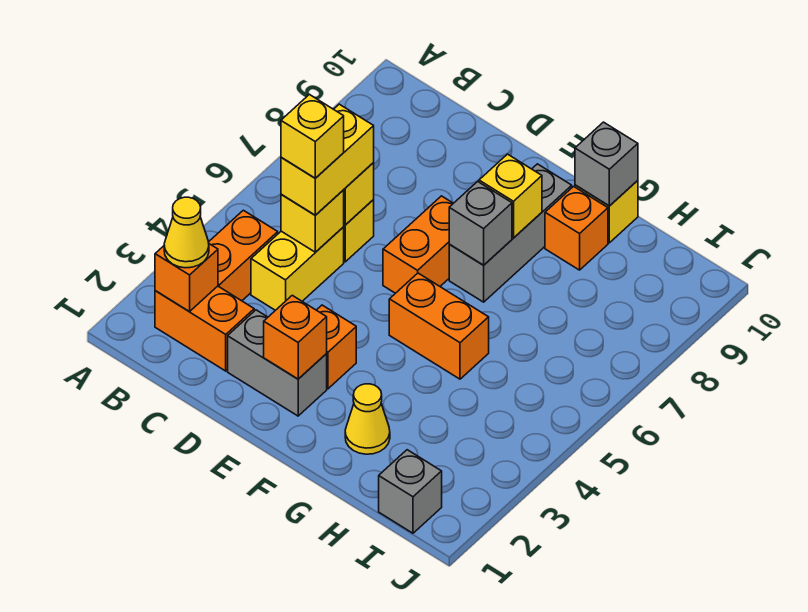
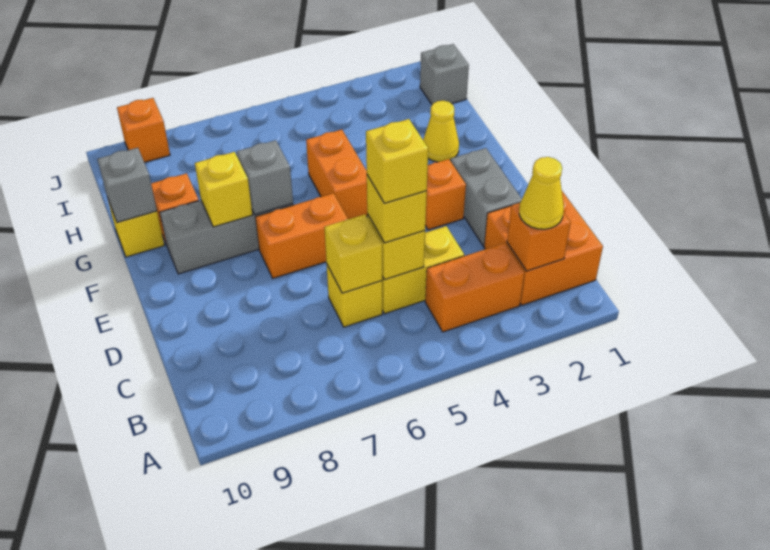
orange 1x2 brick [155,286,254,371] -> orange 2x2 brick [484,191,603,305]
yellow 1x2 brick [281,104,374,215] -> yellow 1x1 brick [367,175,427,243]
orange 1x1 brick [264,295,327,379] -> orange 1x1 brick moved to [117,98,170,163]

